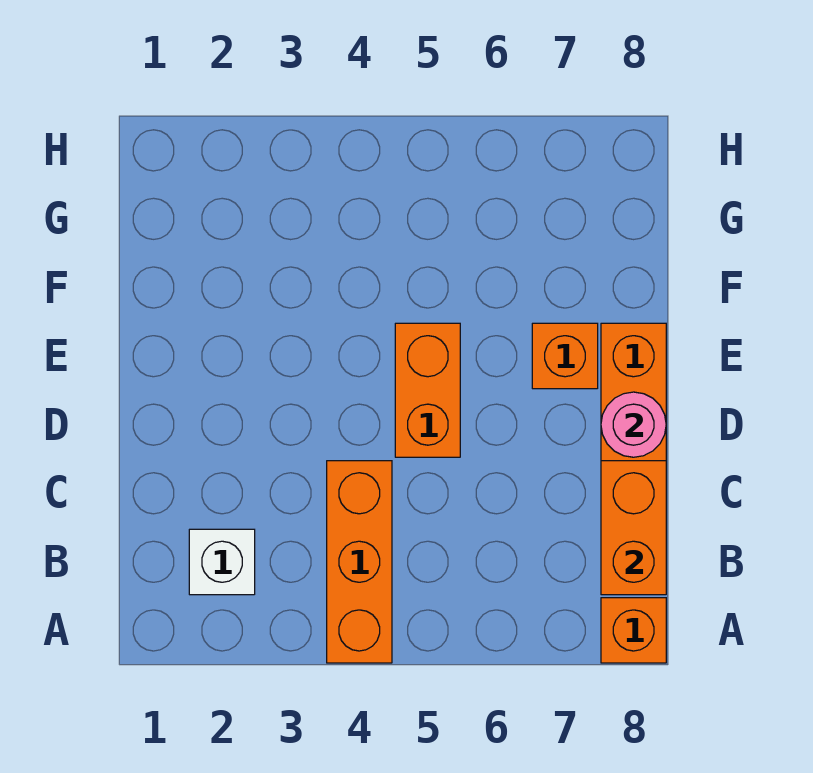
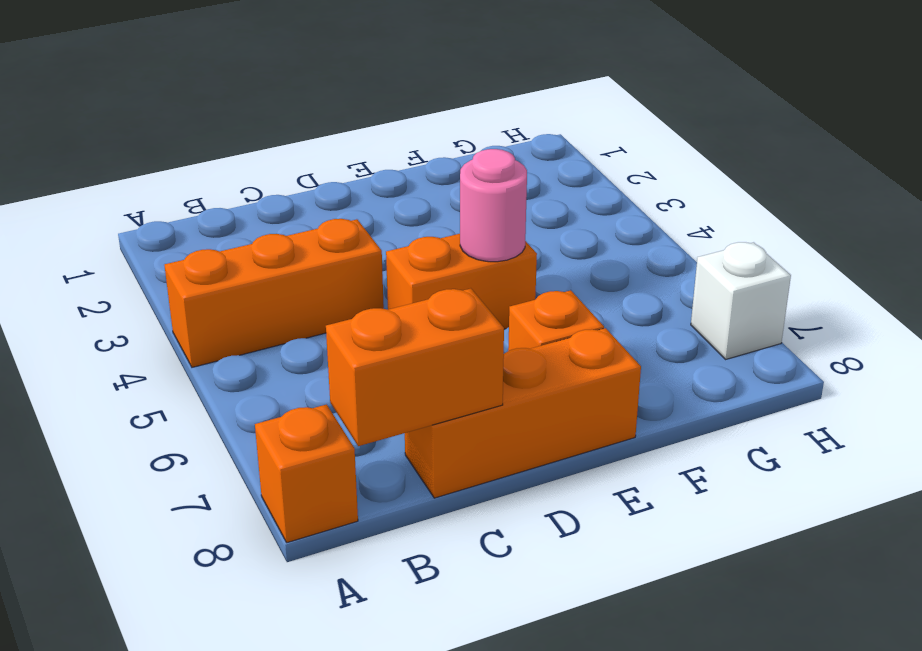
white 1x1 brick [189,529,255,595] -> white 1x1 brick moved to [691,242,791,359]
pink 1x1 round brick [601,392,666,457] -> pink 1x1 round brick moved to [460,149,527,262]

